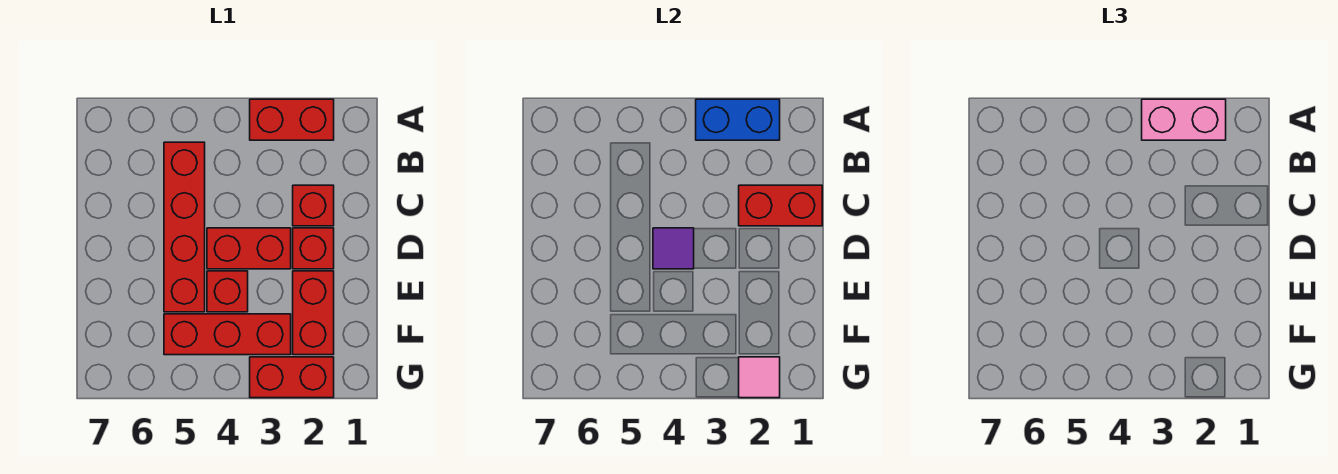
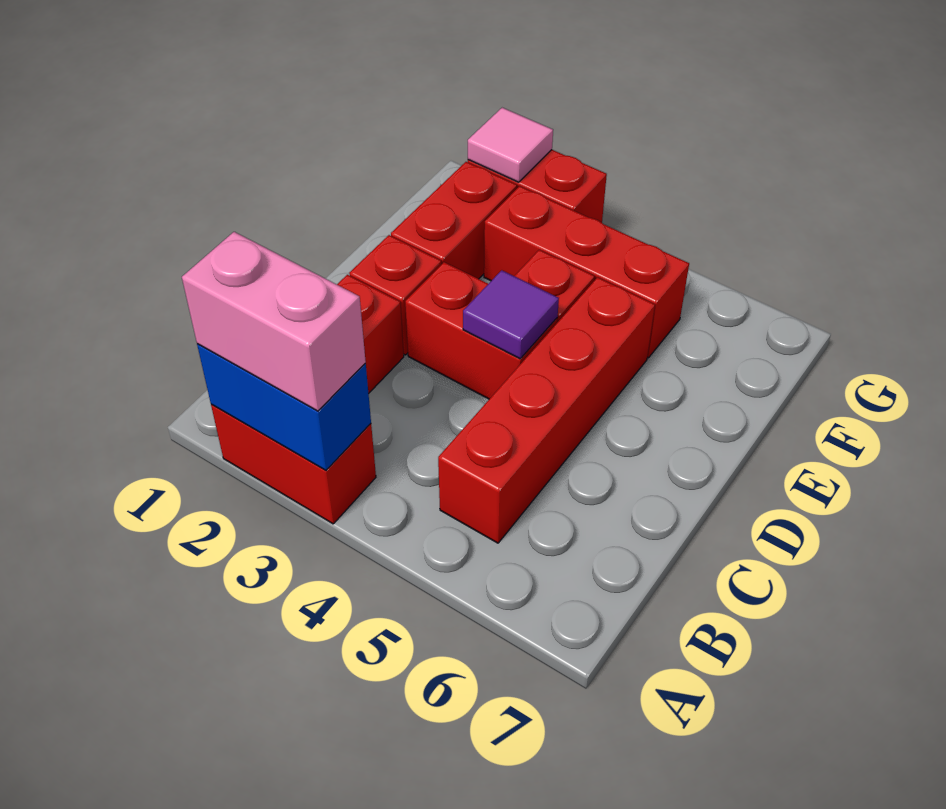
red 1x2 brick [739,185,822,226] -> none

